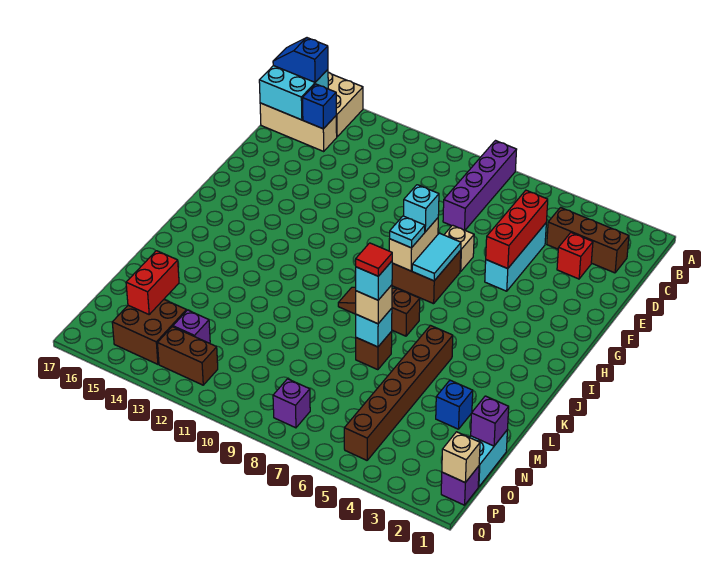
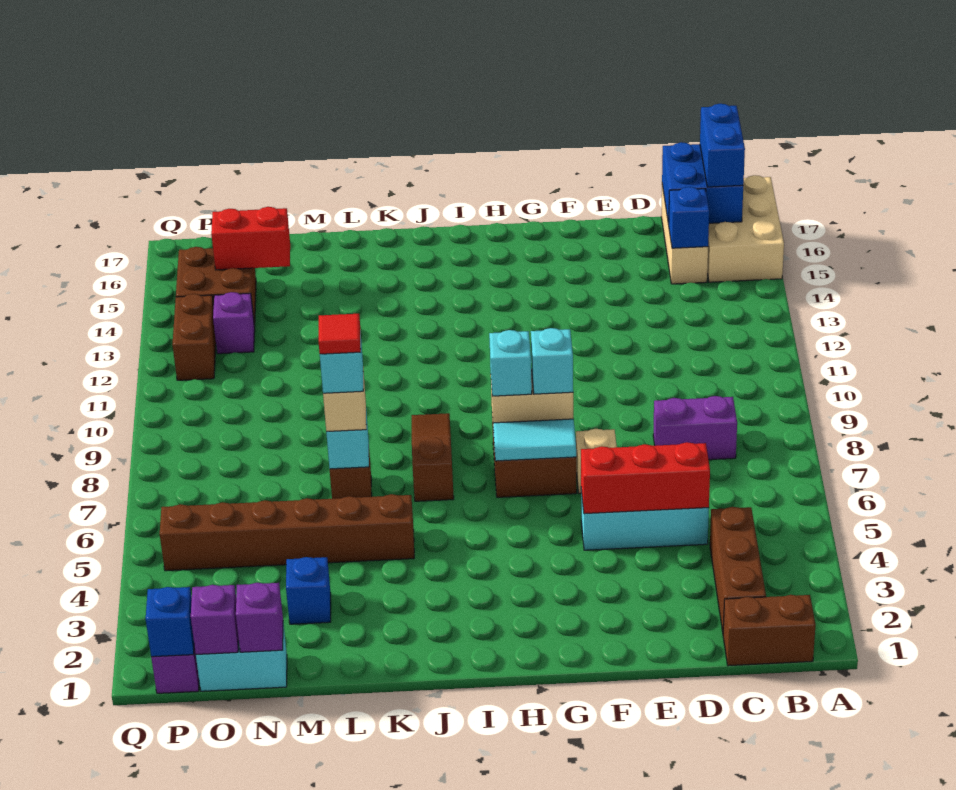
purple 1x4 brick [443,141,517,230] -> purple 1x2 brick [653,396,737,460]
none -> brown 1x2 brick [723,595,815,666]
cyan 2x2 brick [259,66,328,120] -> blue 2x2 brick [662,142,743,224]
blue 1x2 slope [273,38,328,82] -> blue 1x2 brick [700,104,745,187]
red 1x1 brick [557,233,593,279] -> none
cyan 1x1 plate [390,216,425,248] -> cyan 1x1 brick [489,330,532,396]
tan 1x1 brick [442,432,480,483] -> blue 1x1 brick [146,587,194,657]
purple 1x1 brick [273,379,310,428] -> purple 1x1 brick moved to [191,585,239,654]

